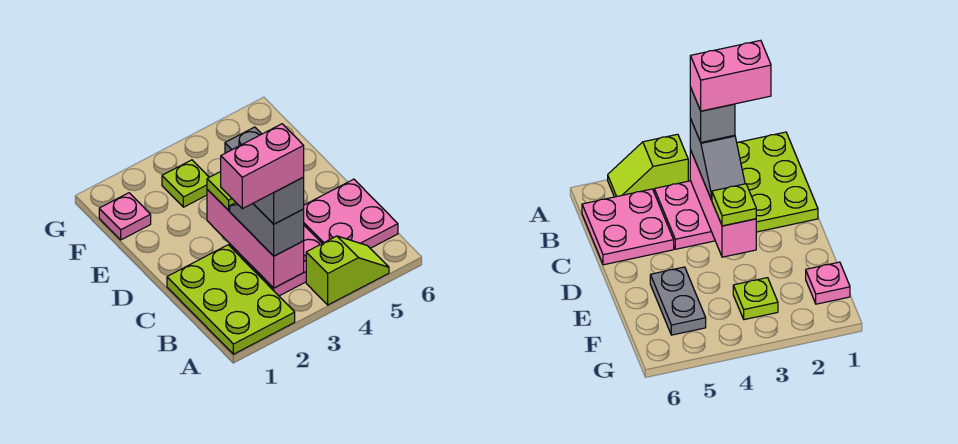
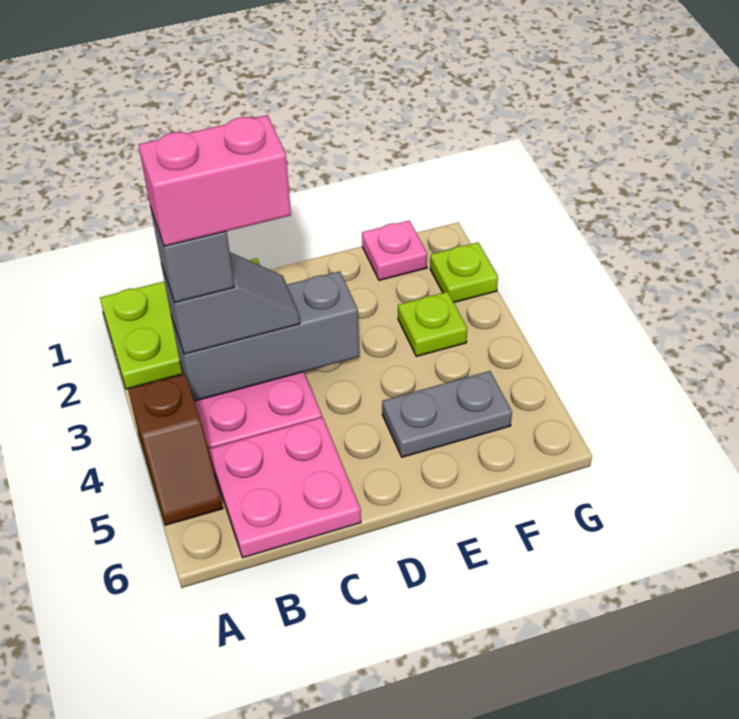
lime 1x2 slope [306,236,389,305] -> brown 1x2 slope [128,374,223,525]
pink 1x2 brick [221,124,304,209] -> pink 1x2 brick turned to [138,115,291,246]
pink 1x3 brick [207,189,304,288] -> grey 1x3 brick [171,271,359,401]
lime 1x1 plate [207,172,236,210] -> lime 1x1 plate moved to [430,242,498,302]

